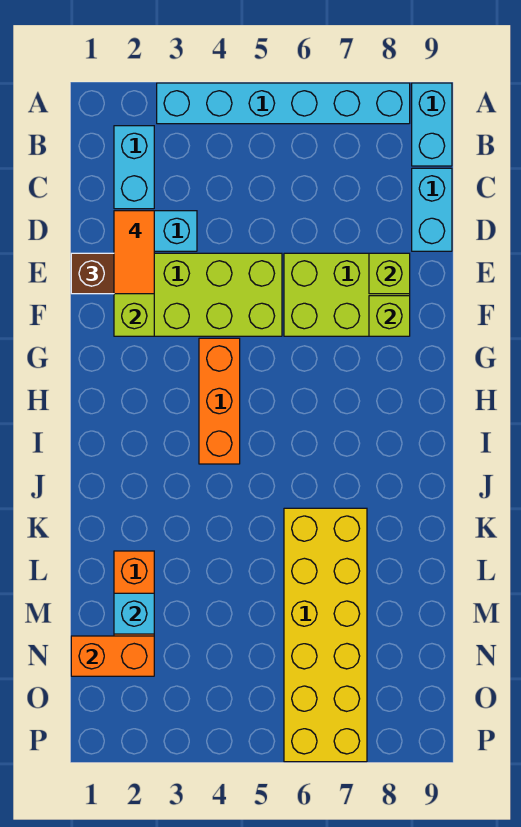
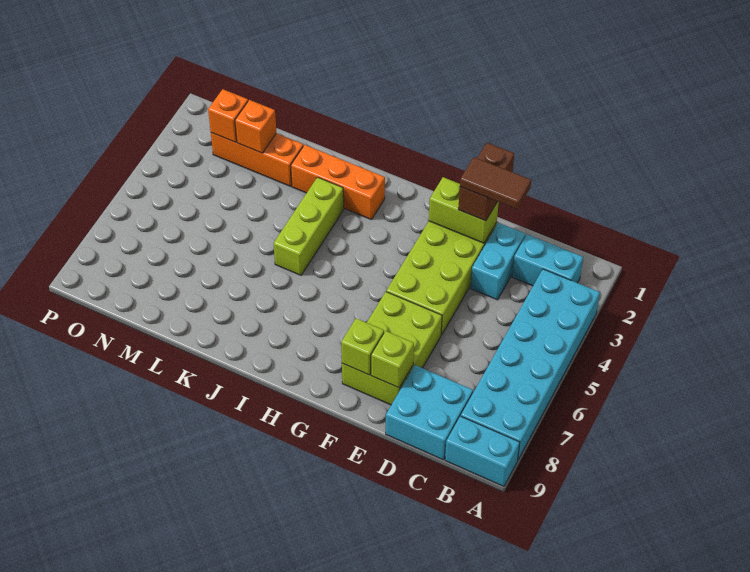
cyan 1x6 brick [157,83,410,124] -> cyan 2x6 brick [461,269,600,460]
cyan 1x2 brick [412,168,452,251] -> cyan 2x2 brick [386,365,473,460]
orange 1x2 tile [114,211,154,294] -> brown 1x2 tile [460,157,531,209]
orange 1x3 brick [199,338,240,464] -> orange 1x3 brick moved to [291,145,385,220]
none -> lime 1x3 brick [274,177,344,275]
yellow 2x6 brick [284,508,367,762] -> none
cyan 1x1 brick [114,593,154,634] -> orange 1x1 brick [235,100,276,153]
orange 1x2 brick [71,636,154,676] -> orange 1x1 brick [208,89,248,142]

